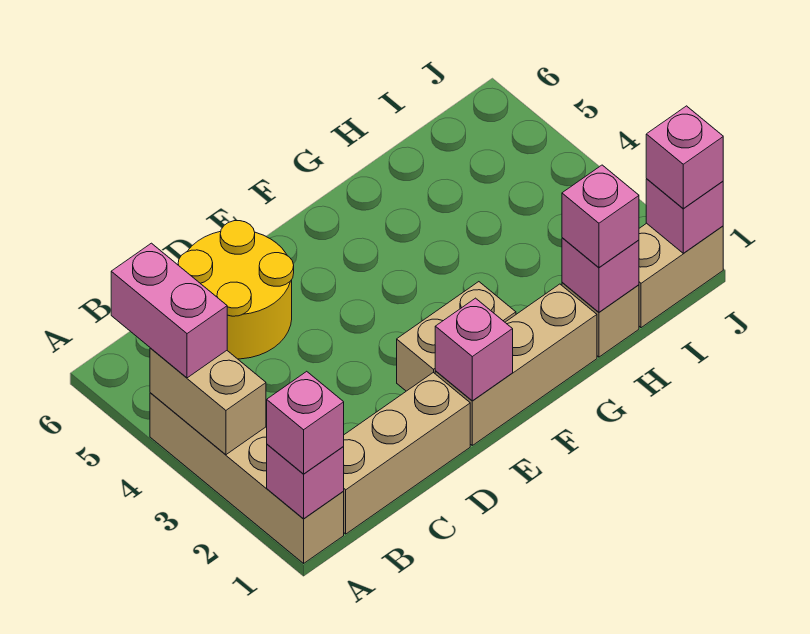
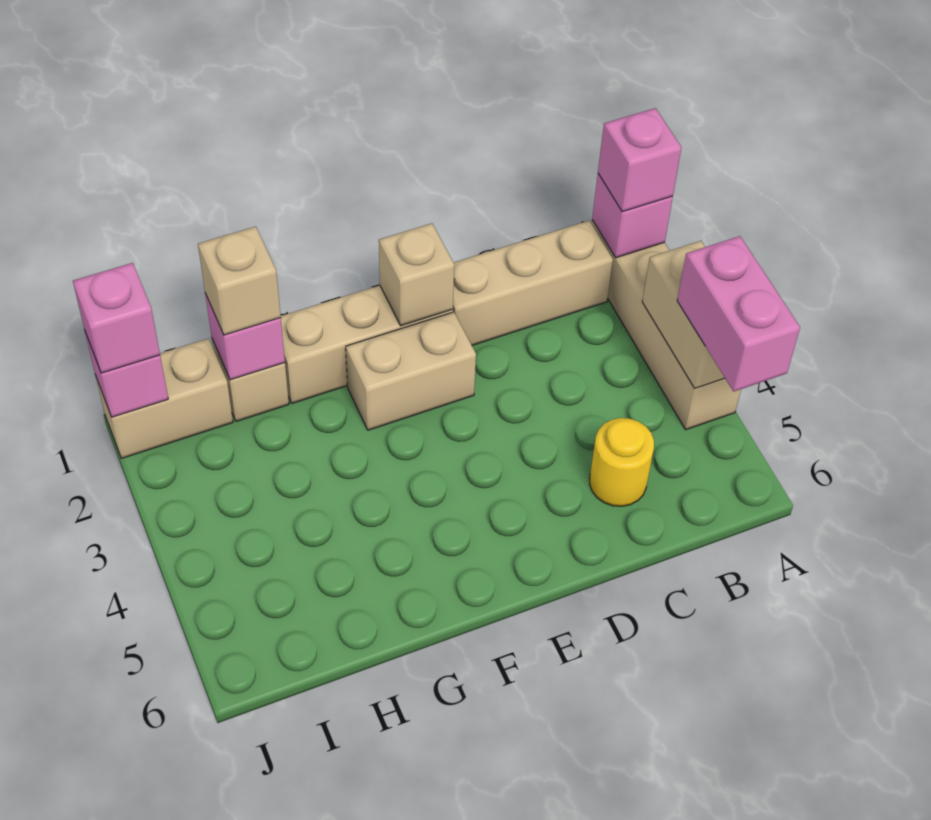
yellow 2x2 round brick [178,221,294,359] -> yellow 1x1 round brick [590,418,654,506]
pink 1x1 brick [435,298,513,401] -> tan 1x1 brick [379,223,454,326]
pink 1x1 brick [562,165,639,267] -> tan 1x1 brick [198,227,281,335]

